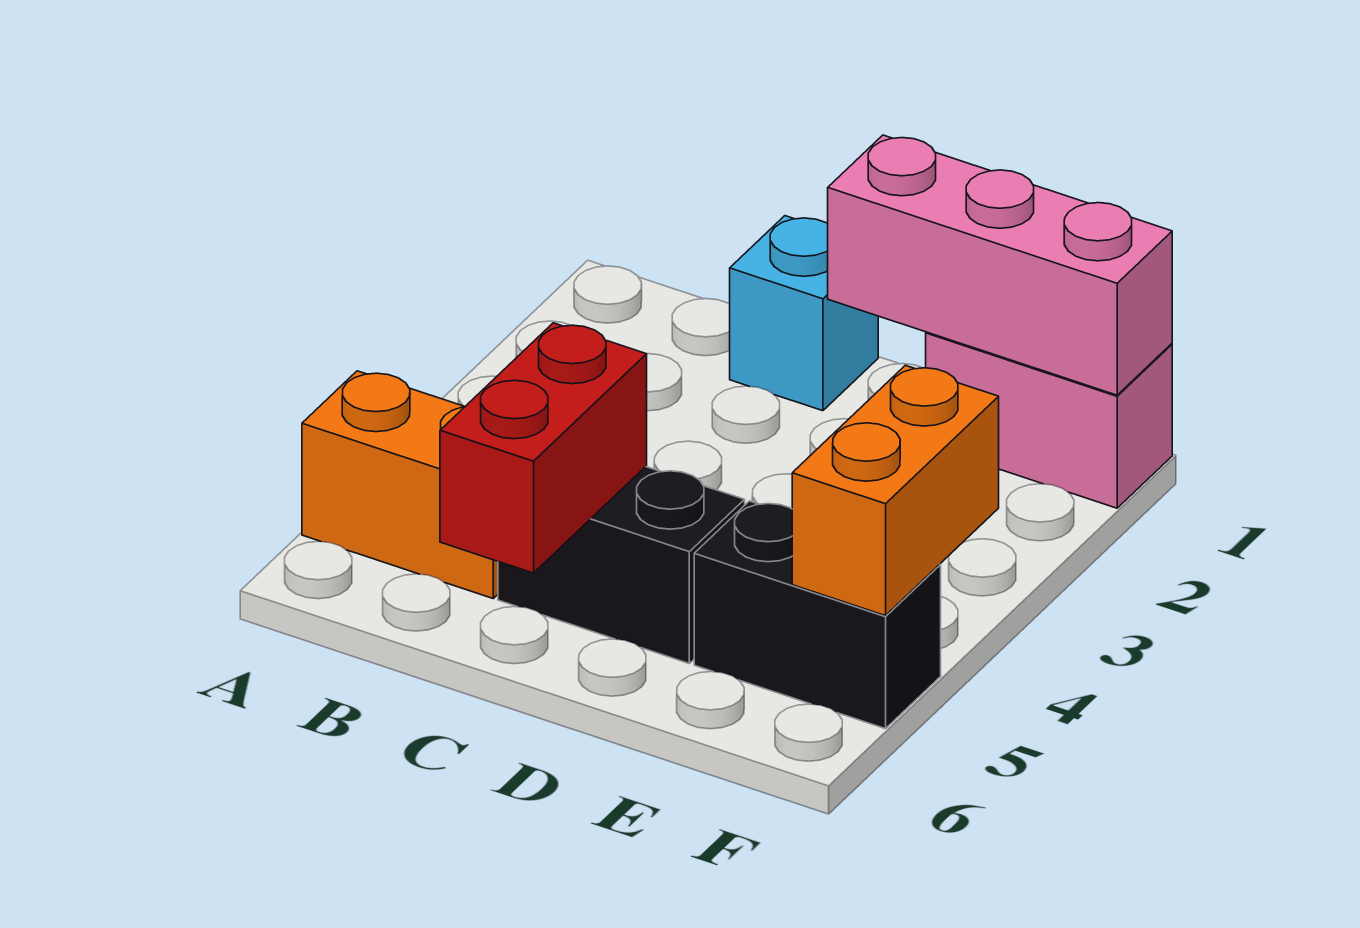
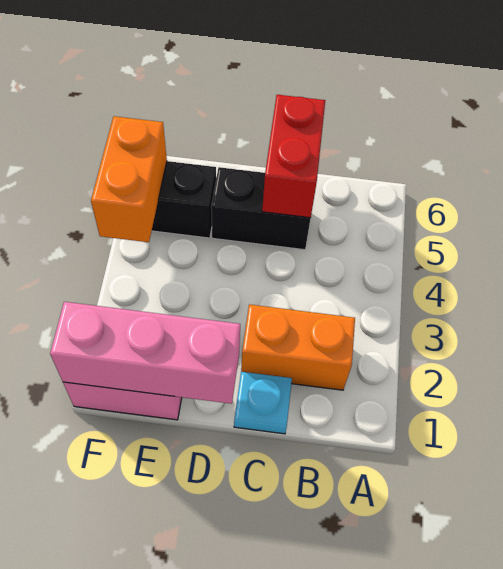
orange 1x2 brick [302,371,498,598] -> orange 1x2 brick moved to [241,304,355,390]
cyan 1x1 brick [730,216,878,411] -> cyan 1x1 plate [234,372,292,434]

